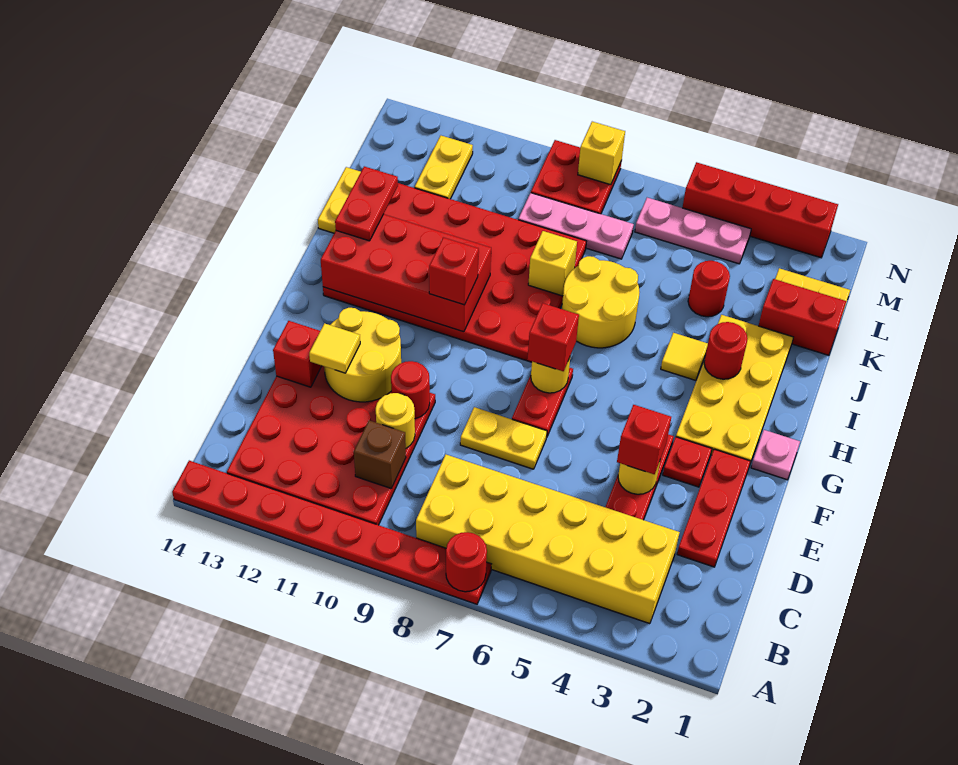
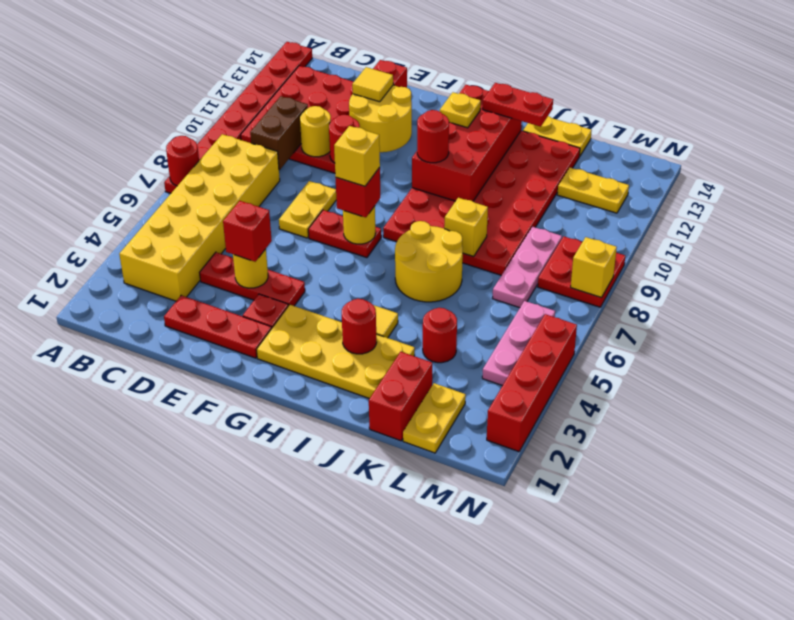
brown 1x1 brick [354,420,406,488] -> brown 1x2 brick [250,96,308,170]
pink 1x1 plate [751,430,800,480] -> none
none -> yellow 1x1 brick [334,126,380,186]
red 1x1 brick [429,237,479,305] -> red 1x1 round brick [417,110,449,163]
none -> yellow 1x1 plate [440,92,481,128]

